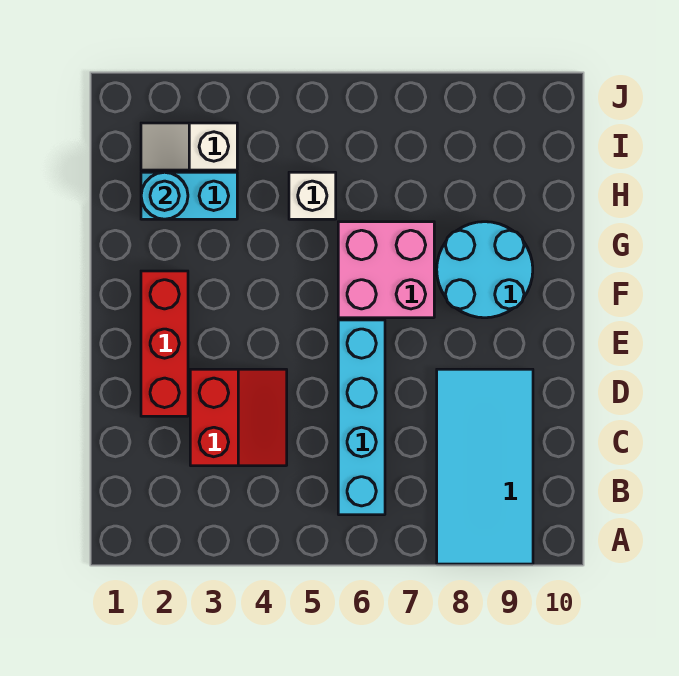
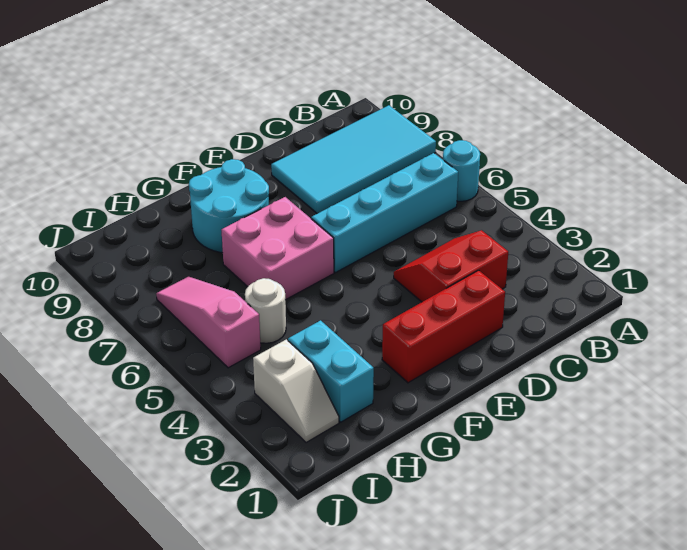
cyan 1x1 round brick [141,172,188,219] -> cyan 1x1 round brick moved to [443,140,480,201]
white 1x1 brick [289,172,336,219] -> white 1x1 round brick [245,278,286,343]
none -> pink 1x3 slope [156,277,261,368]

